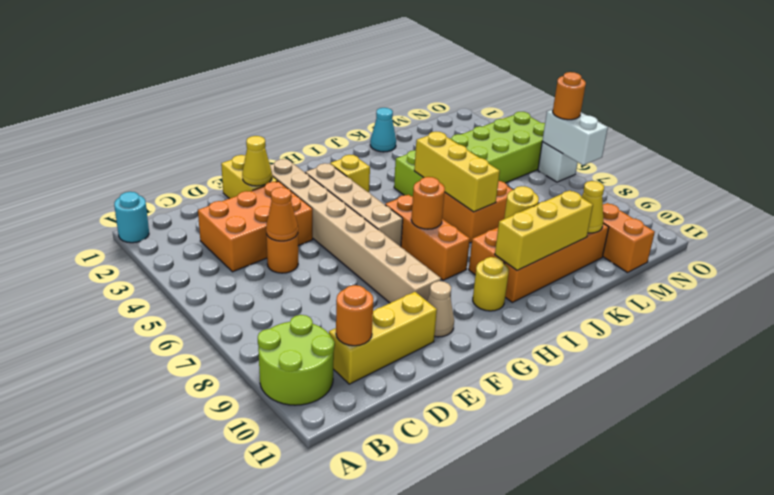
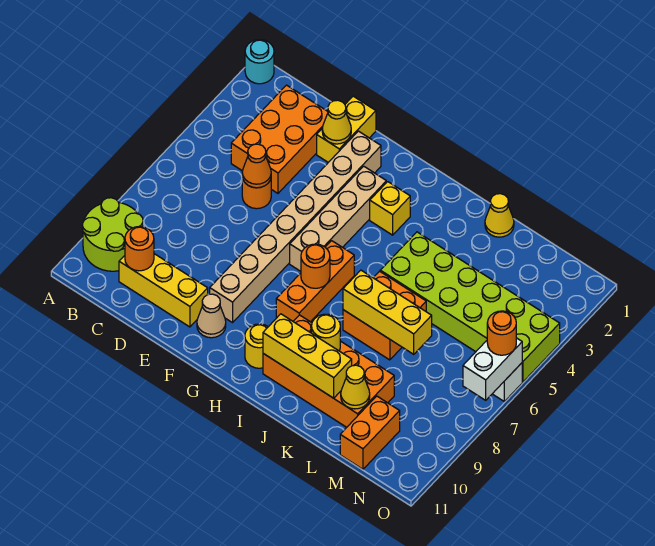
orange 2x3 brick [198,181,313,272] -> orange 2x3 brick turned to [231,85,328,193]
yellow 1x3 brick [414,132,500,212] -> yellow 1x3 brick turned to [343,270,432,354]
cyan 1x1 cone [370,108,396,152] -> yellow 1x1 cone [485,194,514,237]

